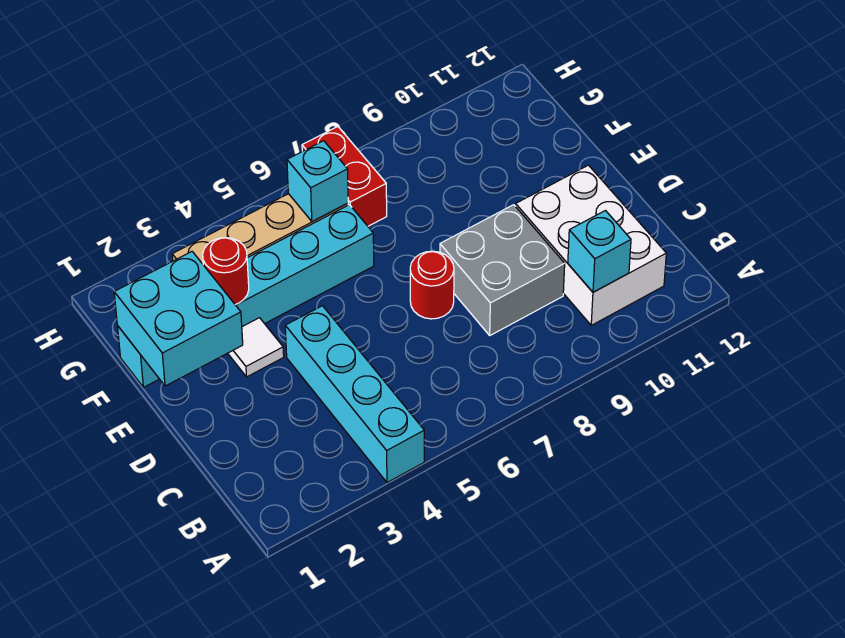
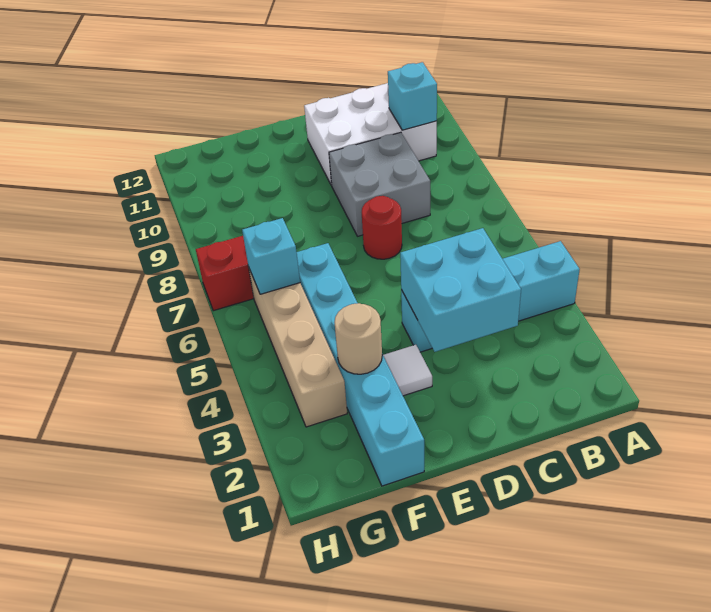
cyan 2x2 brick [114,252,243,386] -> cyan 2x2 brick moved to [400,228,521,352]
red 1x1 round brick [203,238,249,304] -> tan 1x1 round brick [334,303,382,374]

